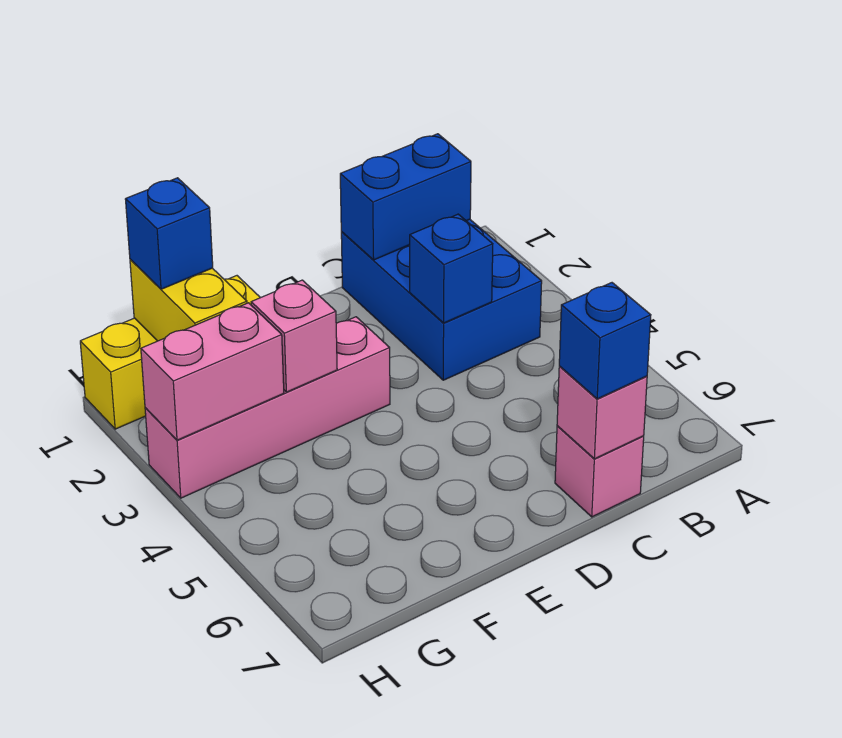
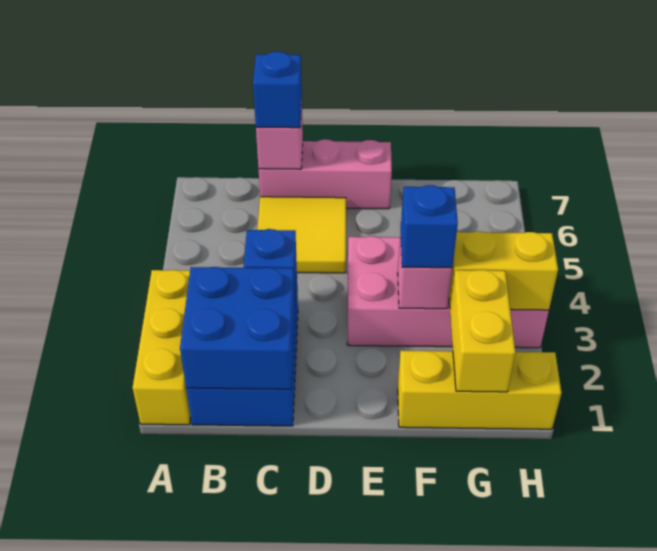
none -> yellow 1x3 brick [133,270,191,425]
blue 1x2 brick [340,134,471,260] -> blue 2x2 brick [180,267,295,389]
none -> yellow 2x2 tile [257,197,346,273]
pink 1x1 brick [555,426,644,517] -> pink 1x3 brick [259,139,392,209]
pink 1x4 brick [145,317,390,498] -> pink 2x4 brick [347,236,549,348]
blue 1x1 brick [125,178,213,289] -> blue 1x1 brick moved to [401,185,458,268]
pink 1x2 brick [141,303,284,440] -> yellow 1x2 brick [449,231,558,310]

